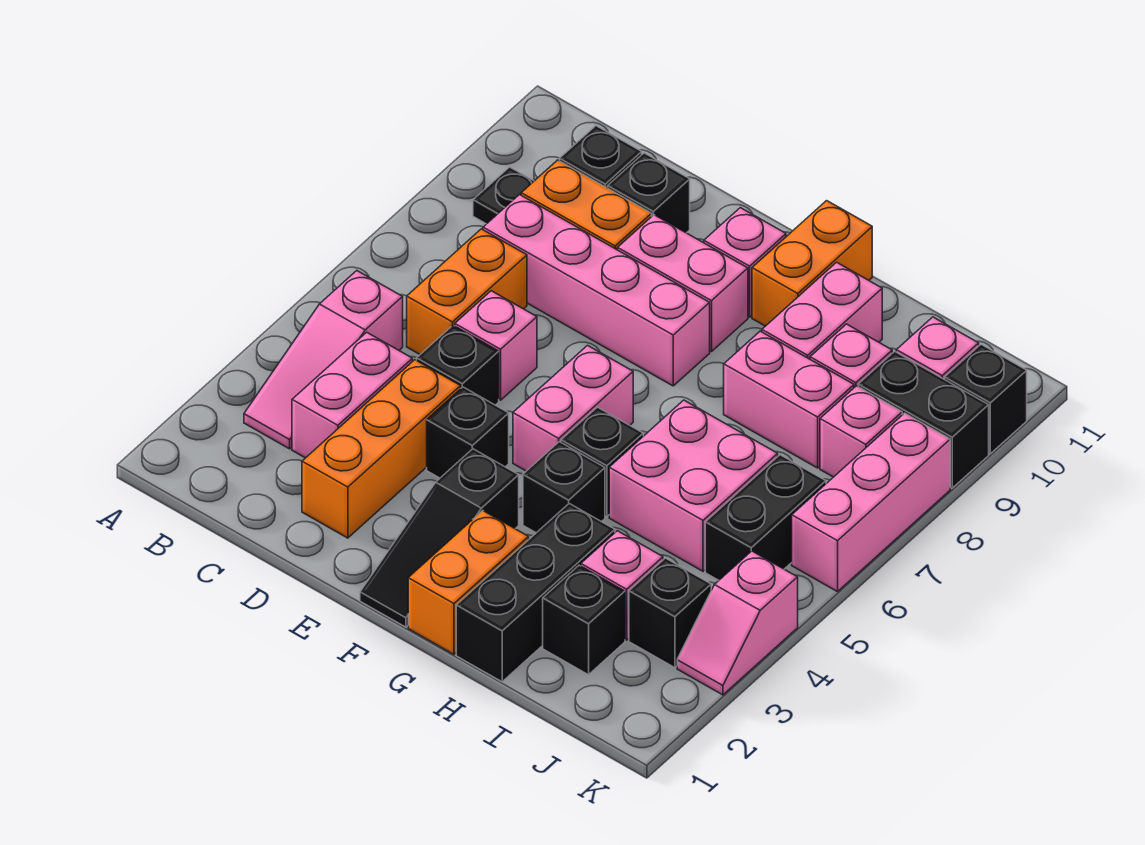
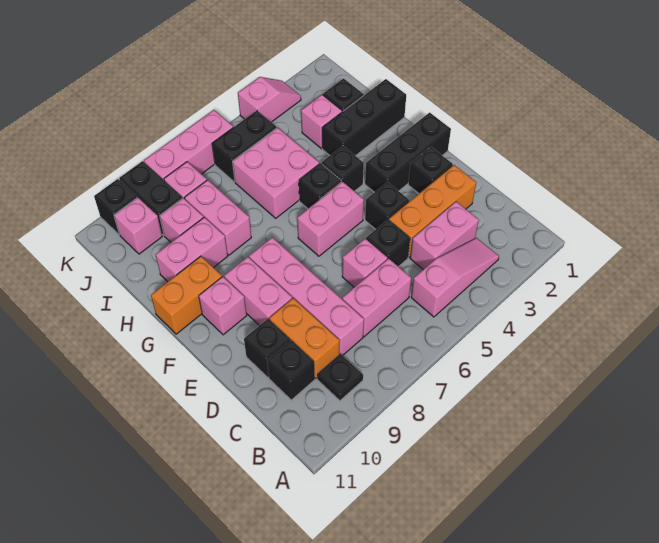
orange 1x2 brick [407,229,527,354] -> pink 1x2 brick [342,258,411,337]
black 1x3 slope [360,449,519,627] -> black 1x3 brick [365,112,451,193]
orange 1x2 brick [408,511,529,654] -> none
black 1x1 brick [629,558,711,668] -> black 1x1 brick moved to [408,147,453,194]

